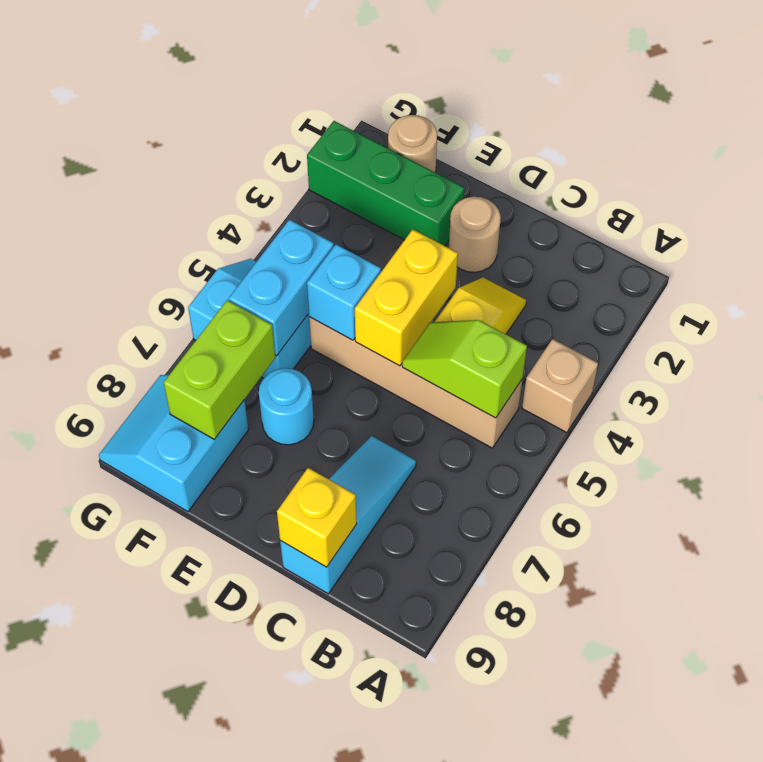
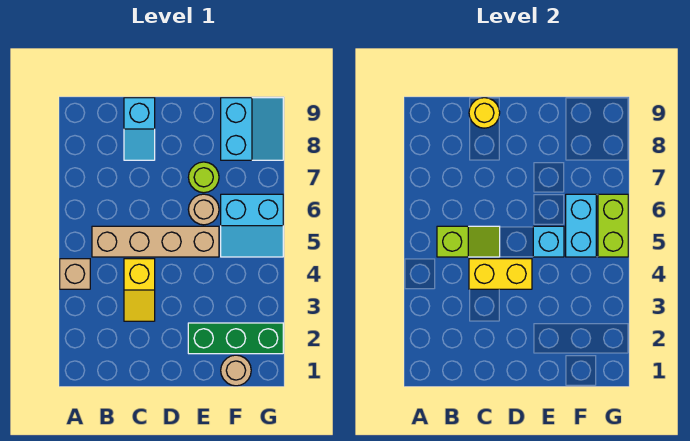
cyan 1x3 slope [280,436,416,594] -> cyan 1x2 slope [124,98,155,160]
yellow 1x1 brick [277,468,357,567] -> yellow 1x1 round brick [469,98,500,128]
tan 1x1 round brick [449,197,501,272] -> tan 1x1 round brick moved to [188,194,219,225]
yellow 1x2 brick [355,229,458,366] -> yellow 1x2 brick turned to [469,259,532,289]
cyan 1x1 round brick [259,368,314,445] -> lime 1x1 round brick [188,162,219,193]
lime 1x2 brick [164,300,275,439] -> lime 1x2 brick moved to [598,194,628,257]

